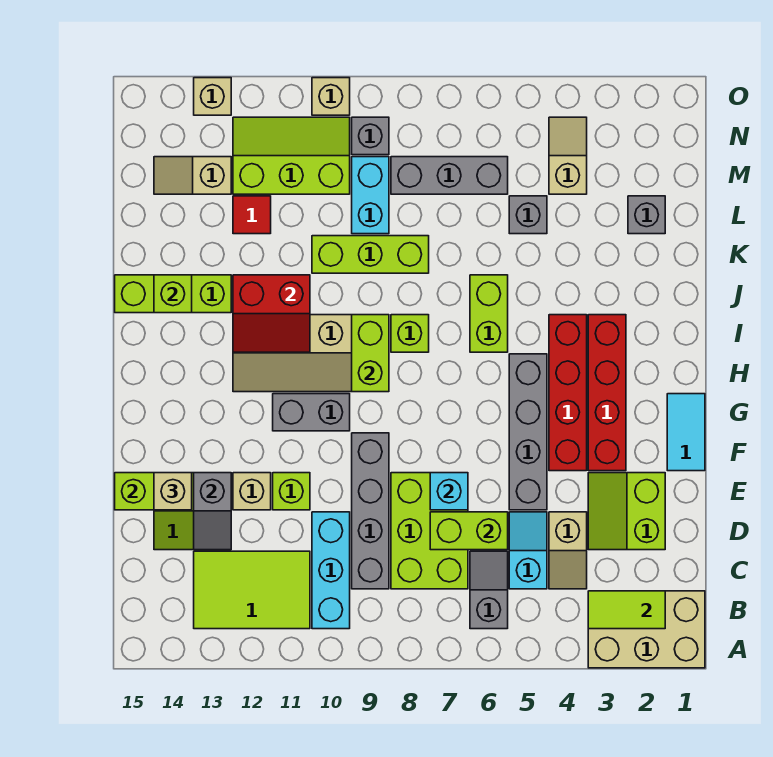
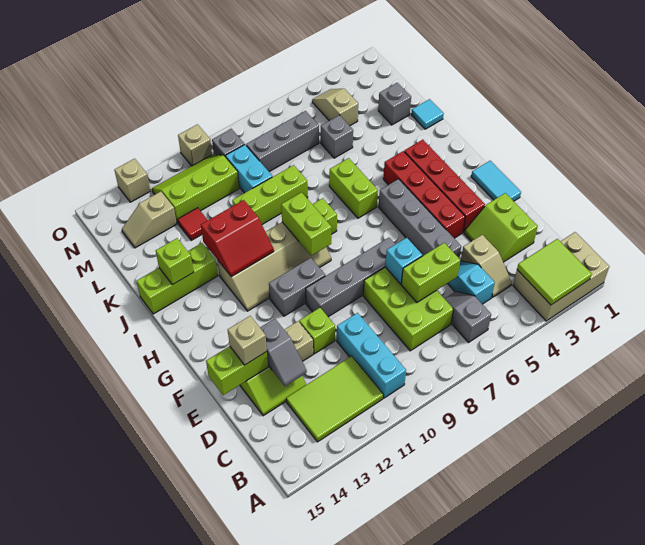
lime 1x2 tile [588,591,665,629] -> lime 2x2 tile [517,239,592,305]
grey 1x4 brick [352,433,389,589] -> grey 1x4 brick turned to [306,238,395,317]
none -> cyan 1x1 tile [411,99,444,129]

